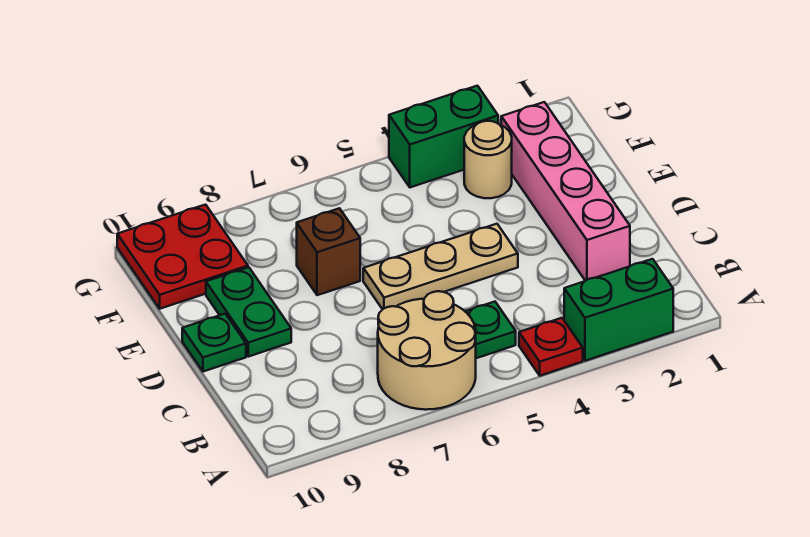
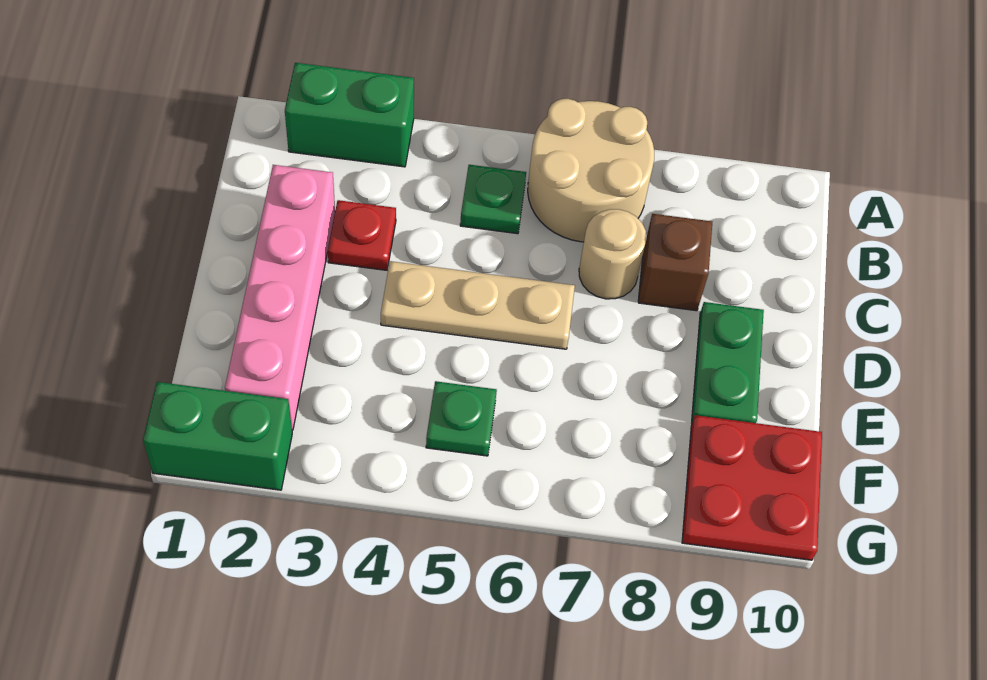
red 1x1 plate [519,318,583,376] -> red 1x1 plate moved to [328,200,396,270]
green 1x1 plate [182,314,246,372] -> green 1x1 plate moved to [426,381,497,456]
brown 1x1 brick [297,208,360,295] -> brown 1x1 brick moved to [638,214,712,311]
tan 1x1 round brick [464,121,512,198] -> tan 1x1 round brick moved to [579,209,647,299]
green 1x2 brick [389,86,498,187] -> green 1x2 brick moved to [143,382,292,490]

